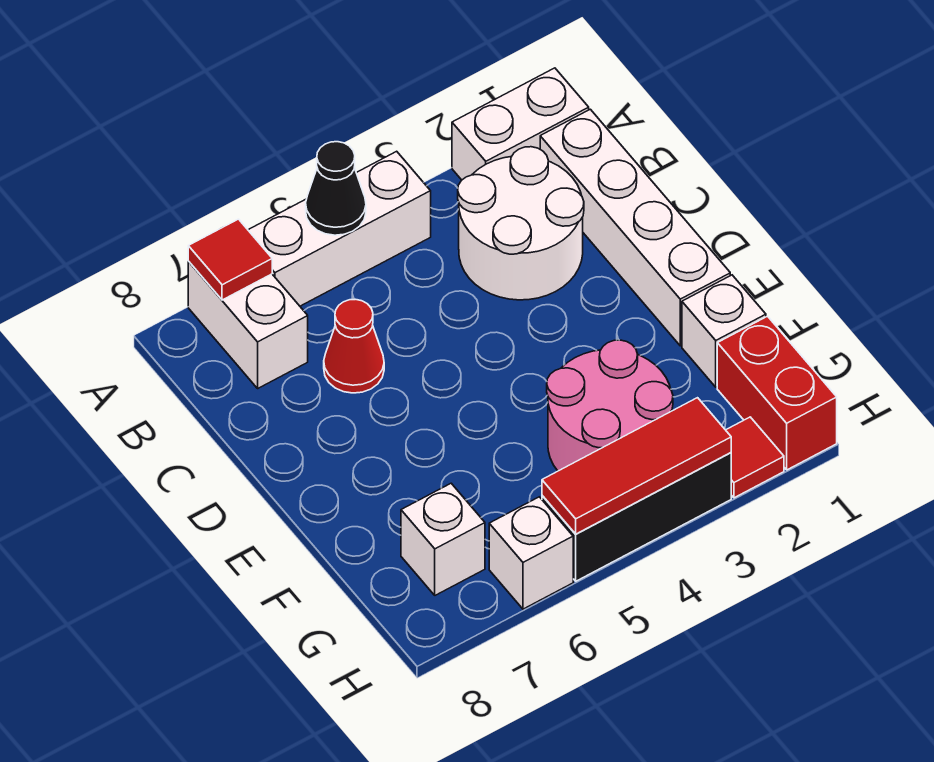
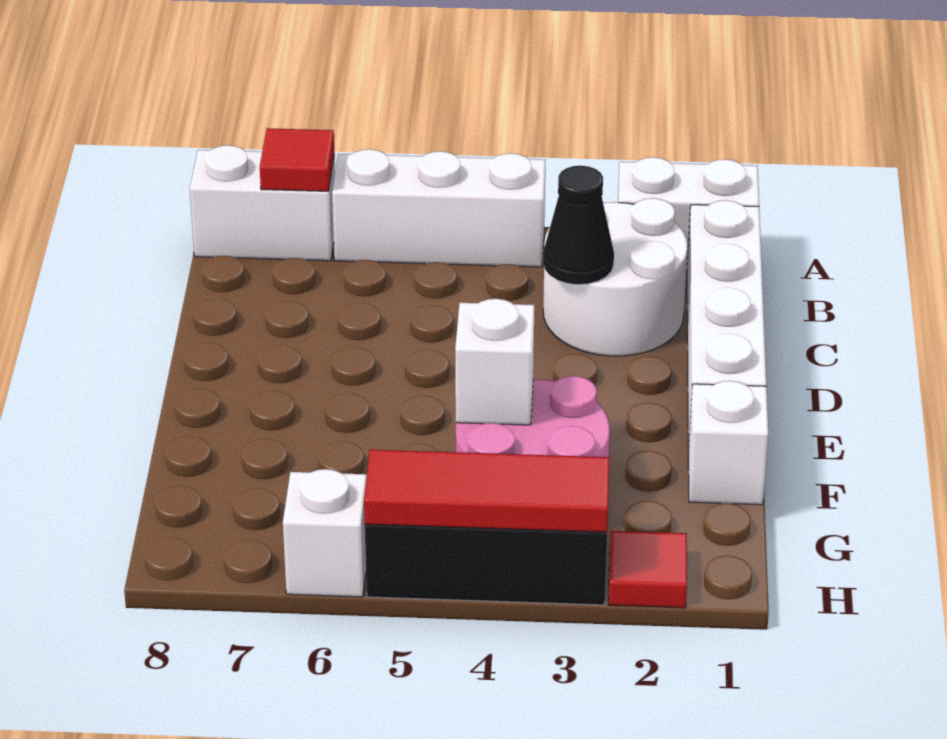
black 1x1 cone [306,142,366,235] -> black 1x1 cone moved to [543,166,614,285]
white 1x2 brick [188,262,308,388] -> white 1x2 brick turned to [190,145,335,261]
red 1x1 cone [324,299,384,393] -> none
red 1x2 brick [717,316,837,470] -> none
white 1x1 brick [401,483,485,595] -> white 1x1 brick moved to [455,299,534,425]

